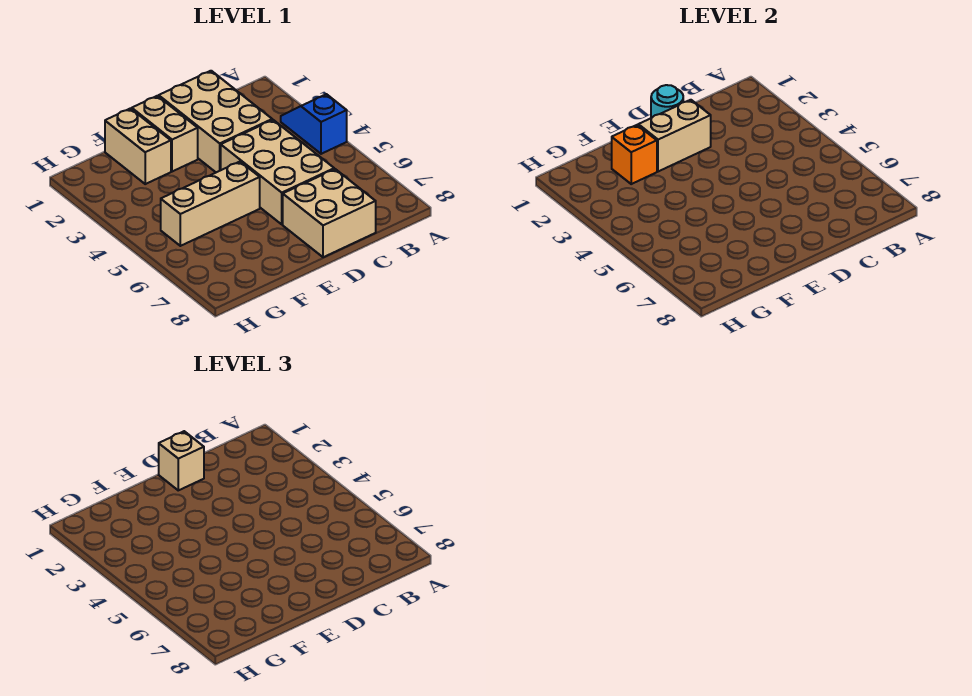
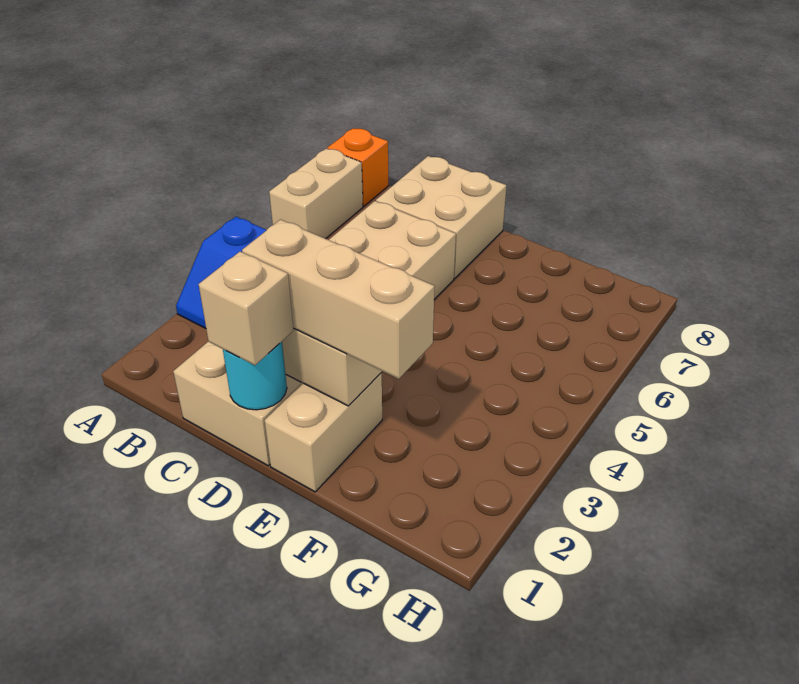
tan 1x3 brick [161,162,260,246] -> tan 1x3 brick moved to [242,220,435,379]
tan 1x2 brick [105,108,171,184] -> tan 1x2 brick moved to [269,149,363,239]
orange 1x1 brick [612,125,657,184] -> orange 1x1 brick moved to [328,128,388,206]

